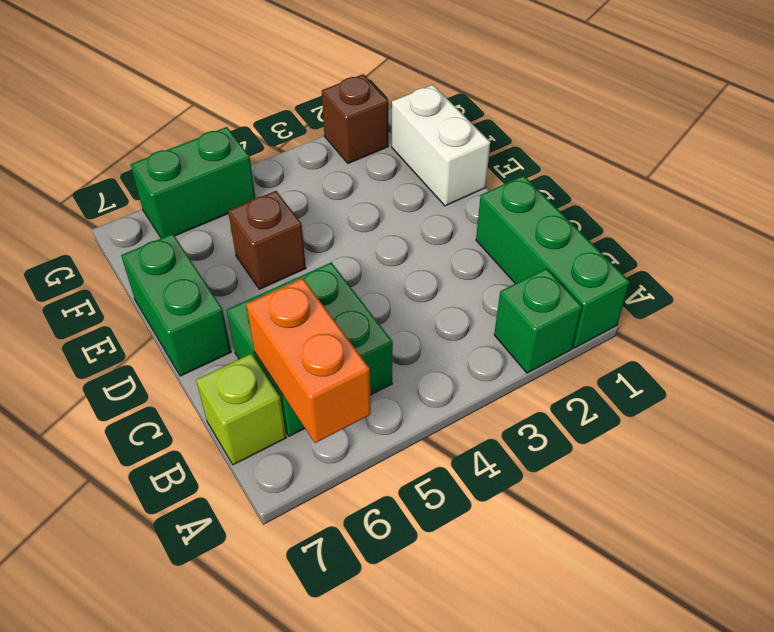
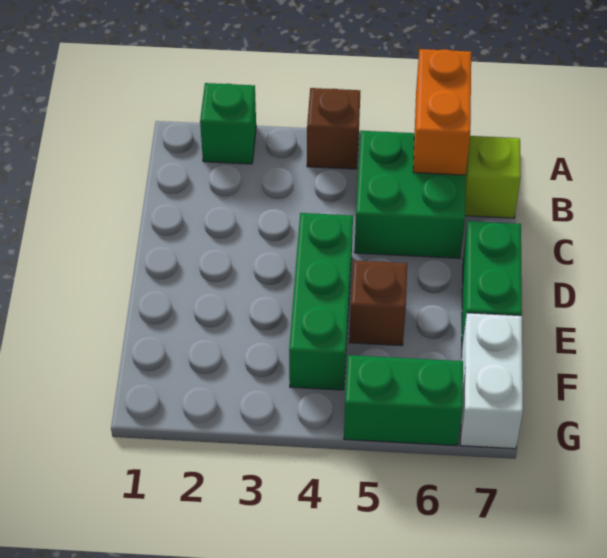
green 1x3 brick [476,175,630,348] -> green 1x3 brick moved to [289,213,353,390]
white 1x2 brick [391,85,490,206] -> white 1x2 brick moved to [460,313,523,449]
brown 1x1 brick [322,74,388,163] -> brown 1x1 brick moved to [307,88,360,169]

